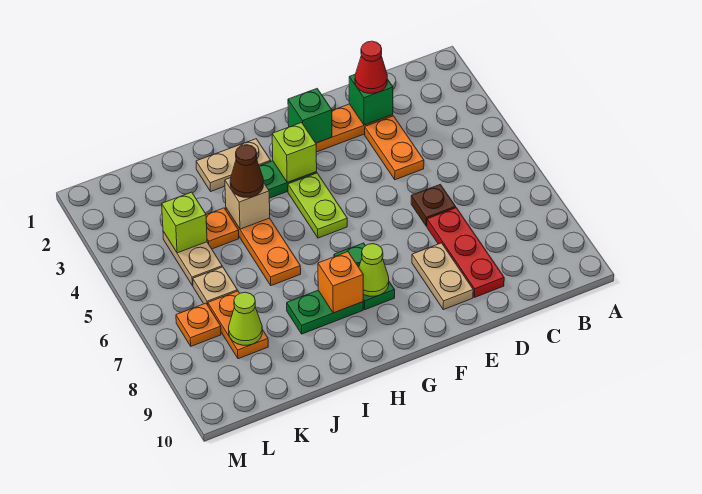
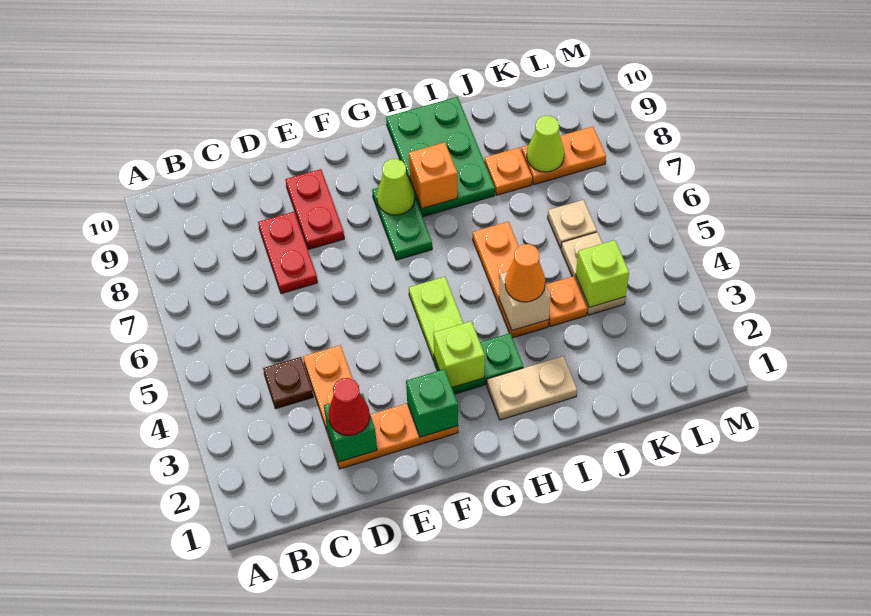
brown 1x1 plate [411,184,456,226] -> brown 1x1 plate moved to [263,357,313,409]
red 1x3 plate [427,208,504,298] -> red 1x2 plate [258,212,318,294]
tan 1x2 plate [412,243,473,310] -> red 1x2 plate [285,169,344,250]
green 1x2 plate [287,290,363,334] -> green 2x3 plate [386,97,495,217]
brown 1x1 cone [230,145,263,197] -> orange 1x1 cone [505,244,545,302]
orange 1x2 plate [208,291,268,359] -> orange 1x2 plate turned to [521,127,606,185]
orange 1x1 plate [176,303,221,346] -> orange 1x1 plate moved to [484,147,532,195]

